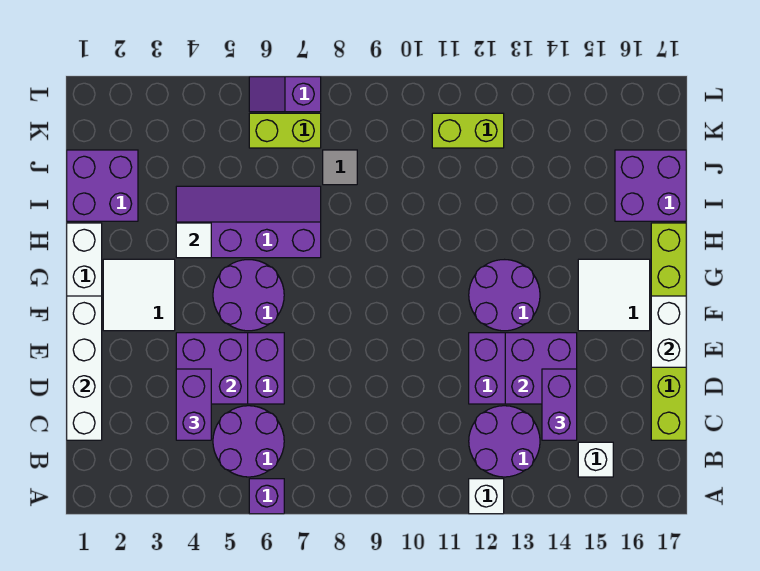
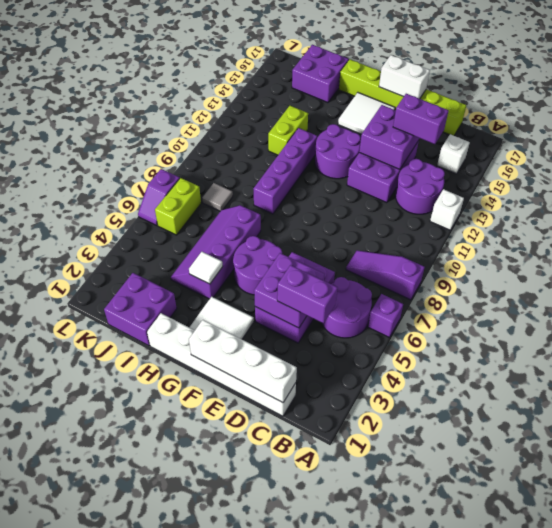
none -> purple 1x3 slope [346,250,425,300]
none -> purple 1x4 brick [254,128,317,214]
lime 1x2 brick [432,113,504,148] -> lime 1x2 brick moved to [268,106,308,155]

